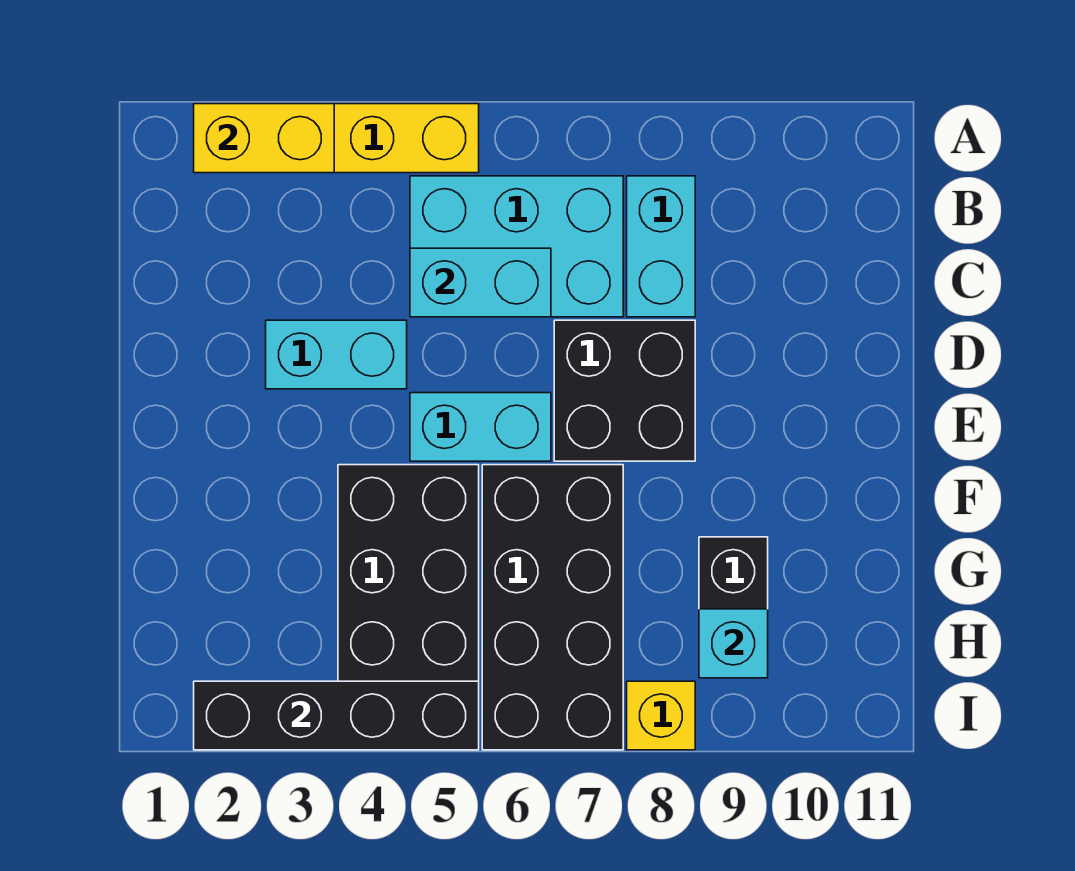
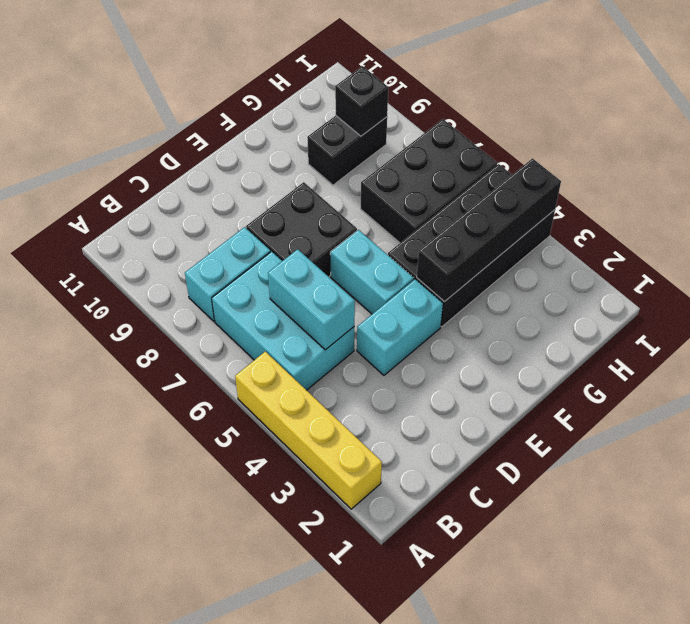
yellow 1x2 brick [194,104,334,173] -> none
cyan 1x2 brick [266,320,407,389] -> cyan 1x2 brick turned to [357,279,443,375]
black 2x4 brick [482,465,623,750] -> black 2x3 brick [361,119,497,243]
cyan 1x1 brick [699,609,768,678] -> black 1x1 brick [335,66,388,136]
black 1x4 brick [194,681,479,750] -> black 1x4 brick turned to [417,159,561,302]
yellow 1x1 brick [627,681,695,750] -> none

